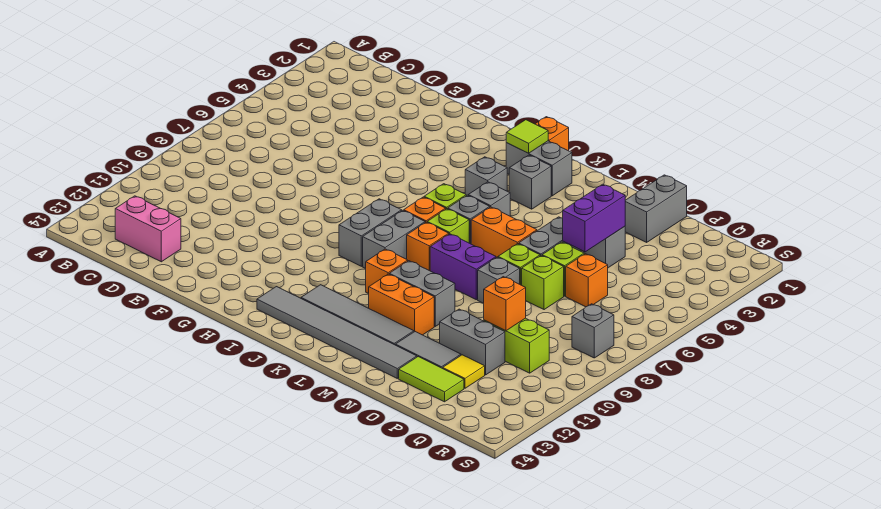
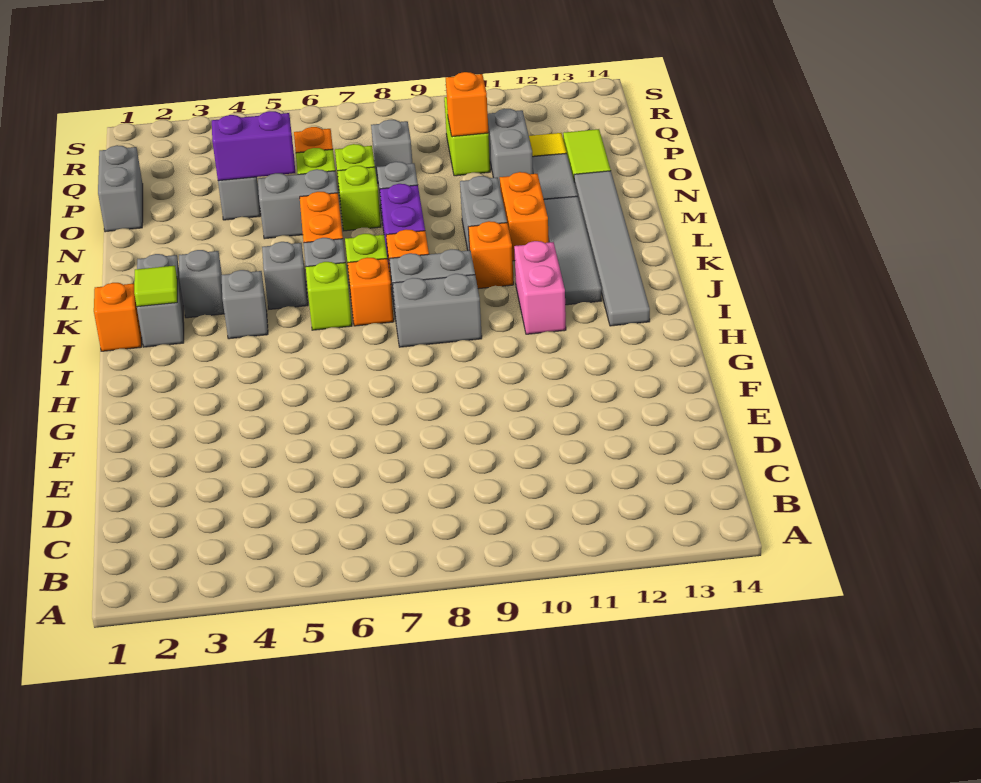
pink 1x2 brick [115,196,181,262] -> pink 1x2 brick moved to [514,241,566,334]
grey 1x2 brick [625,175,687,242] -> grey 1x2 brick turned to [98,145,143,232]
grey 1x1 brick [572,304,614,358] -> grey 1x1 brick moved to [371,120,412,183]

